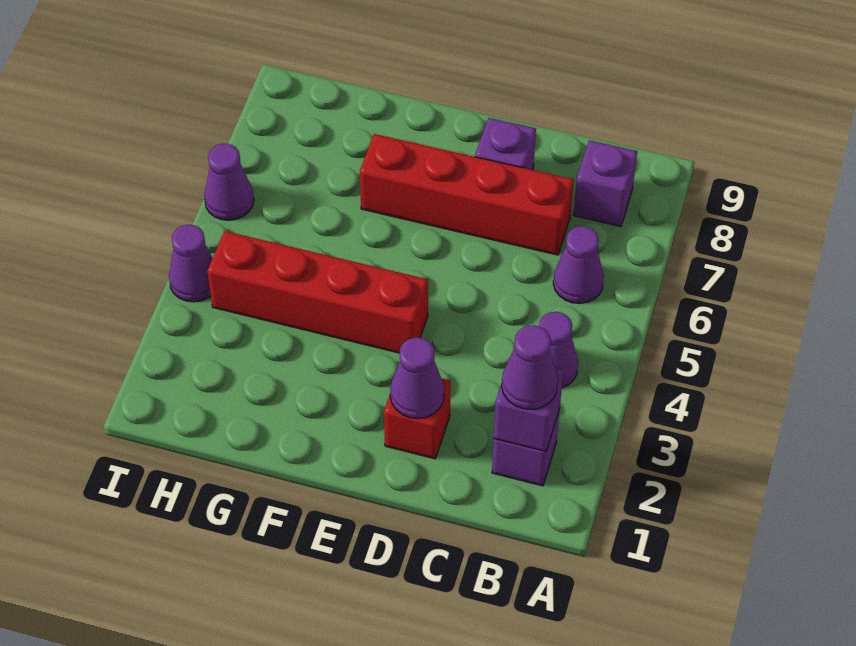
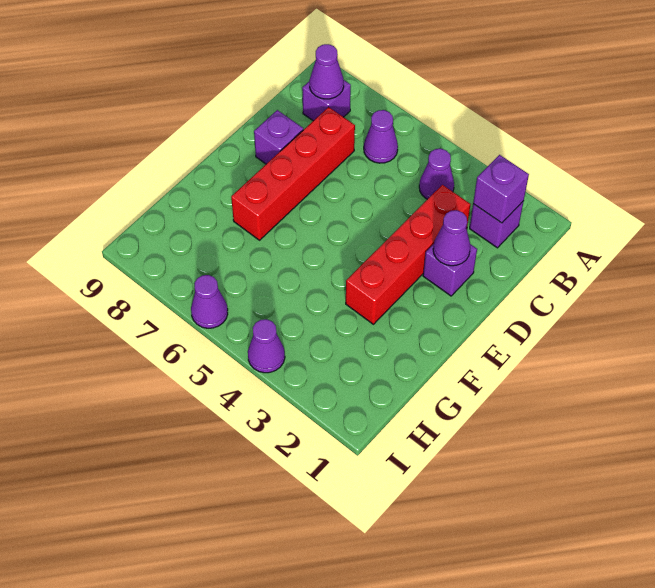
purple 1x1 cone [502,325,558,409] -> purple 1x1 cone moved to [309,44,344,99]
red 1x1 brick [384,378,451,459] -> purple 1x1 brick [423,244,477,296]
red 1x4 brick [207,231,428,353] -> red 1x4 brick moved to [346,185,471,324]

